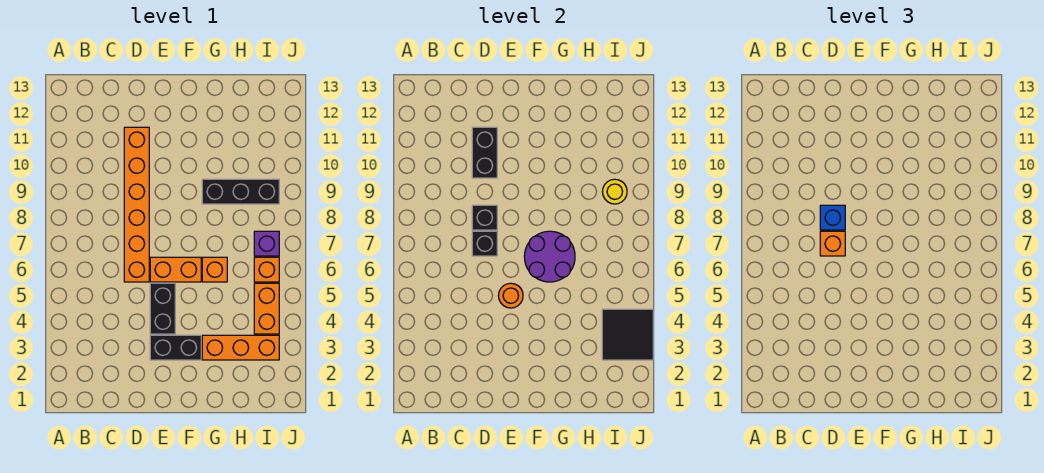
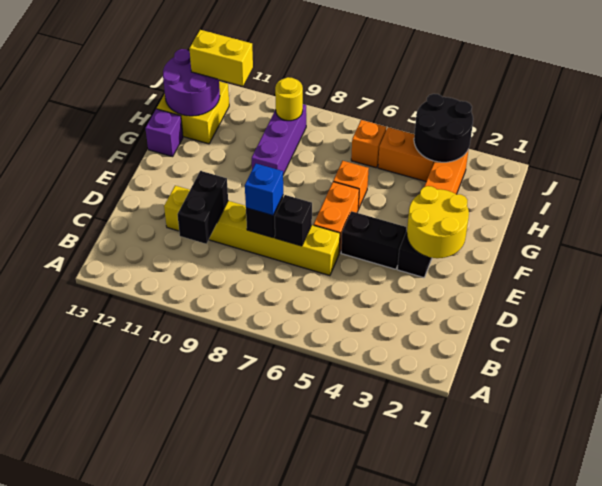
orange 1x6 brick [124,127,149,282] -> yellow 1x6 brick [164,186,340,276]
orange 1x1 brick [820,231,845,256] -> none
black 1x2 brick [472,127,497,178] -> black 1x2 brick turned to [177,171,228,244]
none -> yellow 2x2 round brick [407,186,469,258]
orange 1x1 round brick [498,283,523,308] -> none
purple 2x2 round brick [524,231,575,282] -> purple 2x2 round brick moved to [163,49,220,116]
black 1x3 brick [202,179,279,204] -> purple 1x3 brick [252,104,306,175]
none -> yellow 2x2 brick [157,81,229,144]
black 2x2 tile [602,309,653,360] -> black 2x2 round brick [414,94,473,162]
purple 1x1 brick [254,231,279,256] -> purple 1x1 brick moved to [145,109,183,157]
none -> yellow 1x2 brick [189,30,253,86]

